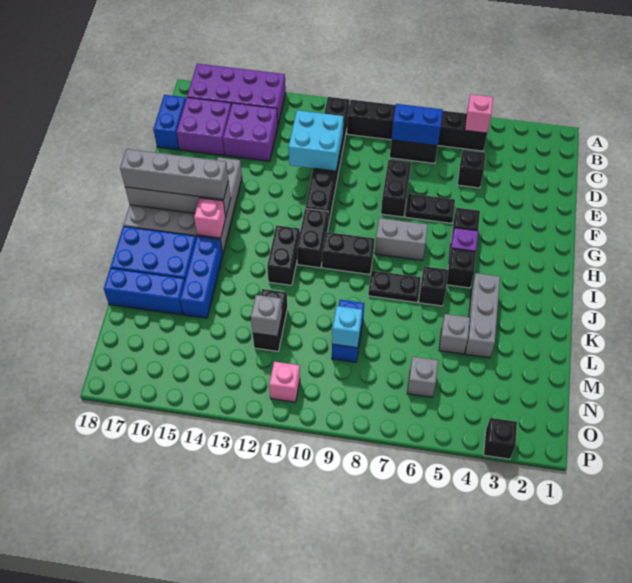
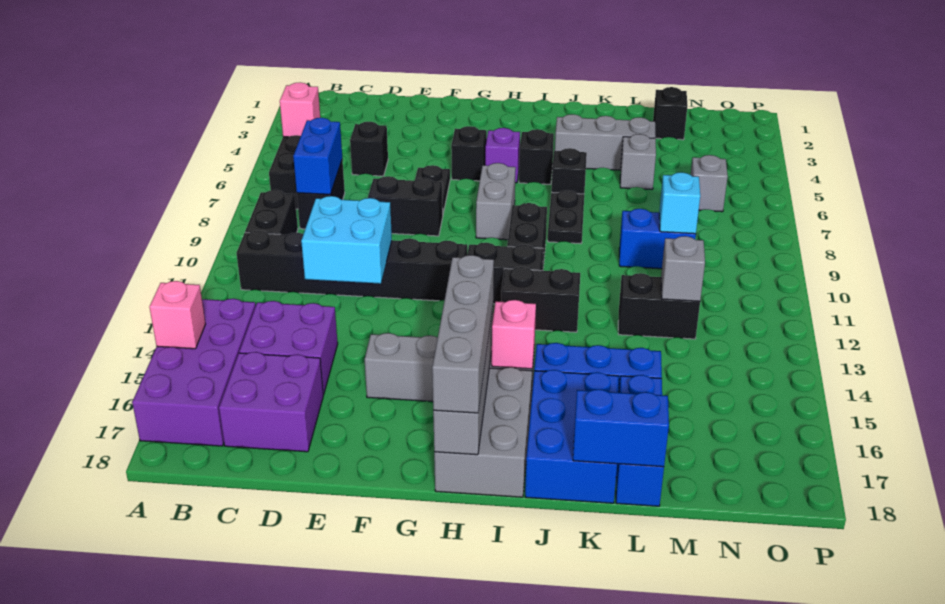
blue 1x2 brick [153,95,186,150] -> blue 1x2 brick moved to [573,389,669,467]
pink 1x1 brick [269,362,300,402] -> pink 1x1 brick moved to [149,281,205,349]
black 1x1 brick [484,418,517,459] -> black 1x1 brick moved to [653,87,688,140]

